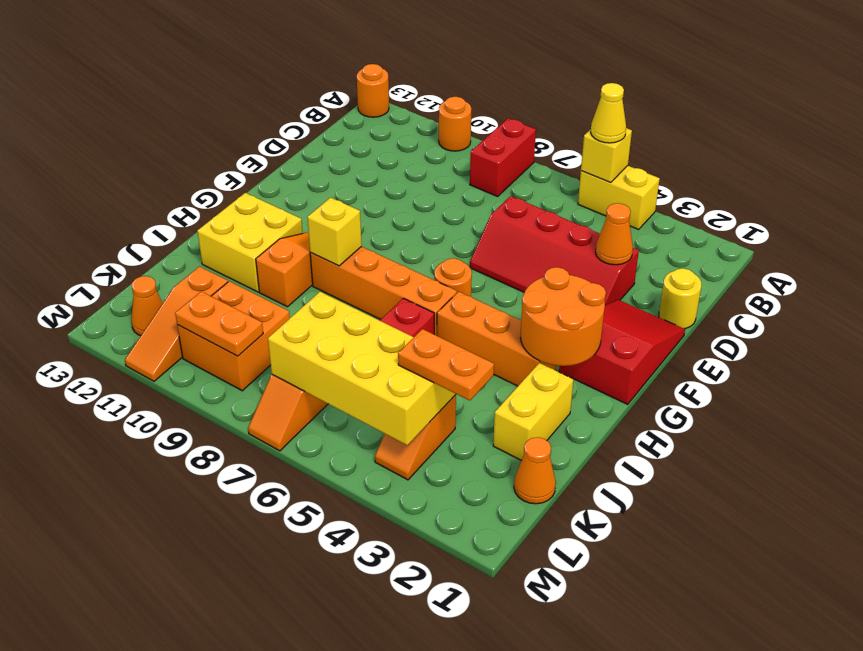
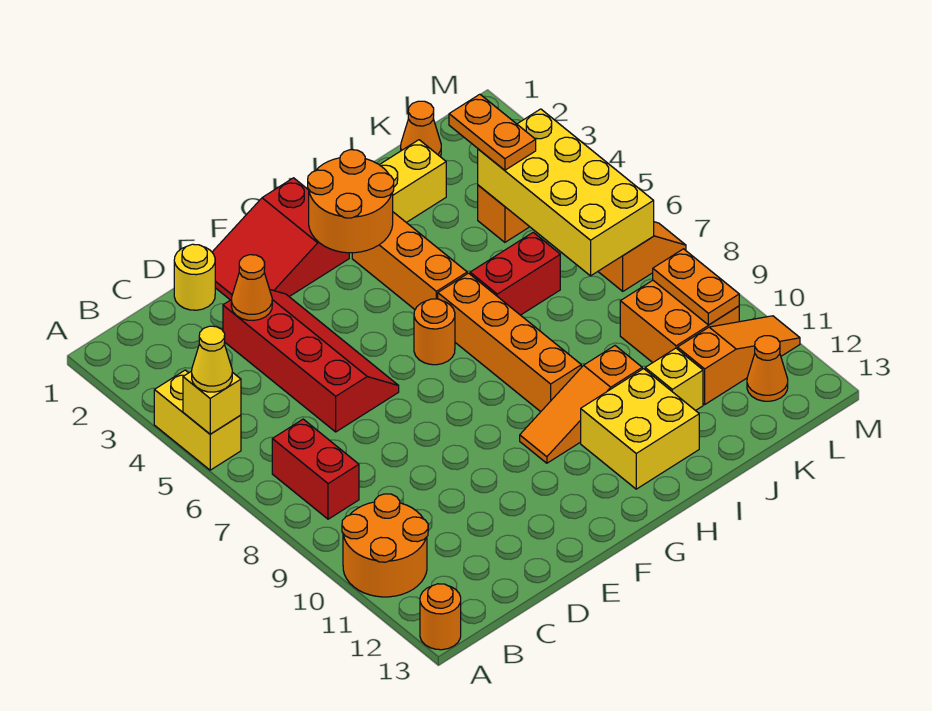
red 1x2 brick [470,118,536,196] -> red 1x2 brick turned to [272,419,359,519]
orange 1x1 round brick [439,97,471,151] -> orange 2x2 round brick [342,494,428,597]
yellow 1x1 brick [308,198,362,266] -> yellow 1x1 brick moved to [645,348,703,411]

